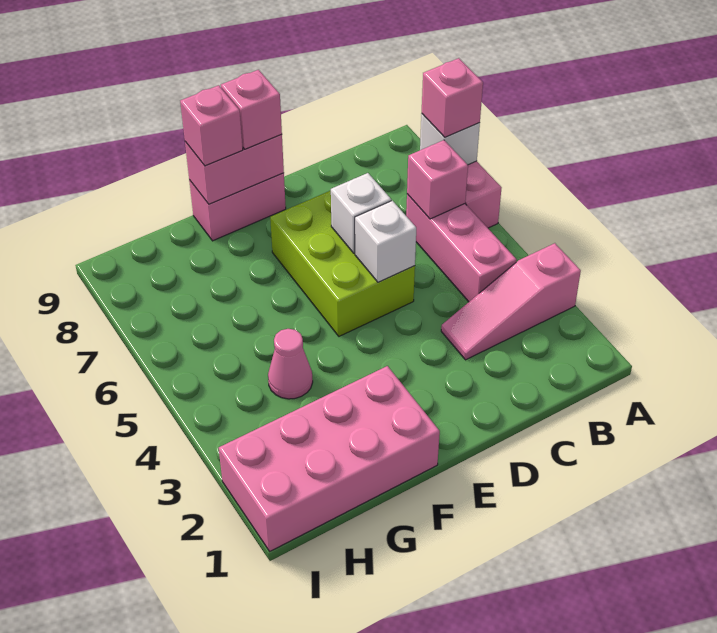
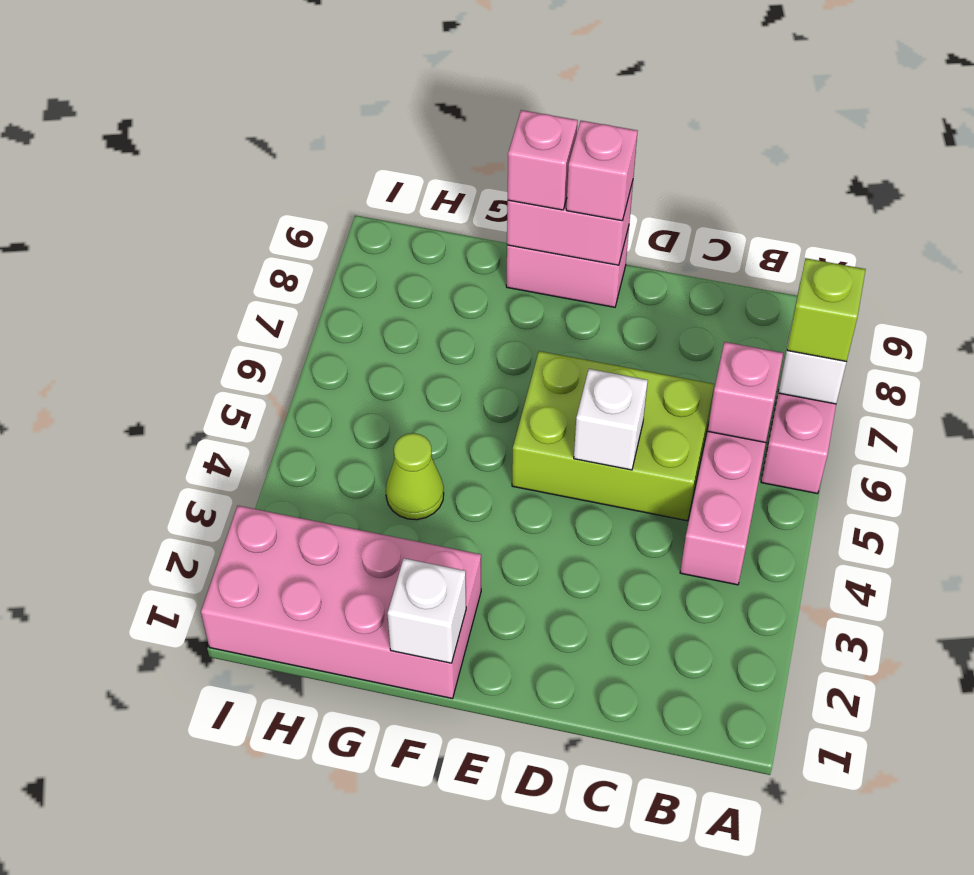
pink 1x3 slope [441,243,581,360] -> none
pink 1x1 brick [422,58,483,137] -> lime 1x1 brick [787,258,866,362]
lime 2x3 brick [270,190,415,336] -> lime 2x3 brick turned to [512,351,714,521]
white 1x1 brick [331,173,391,253] -> white 1x1 brick moved to [387,558,466,663]
pink 1x1 cone [268,329,313,399] -> lime 1x1 cone [386,433,444,520]

